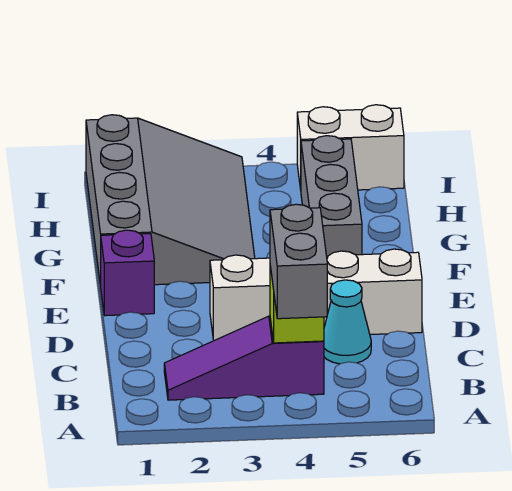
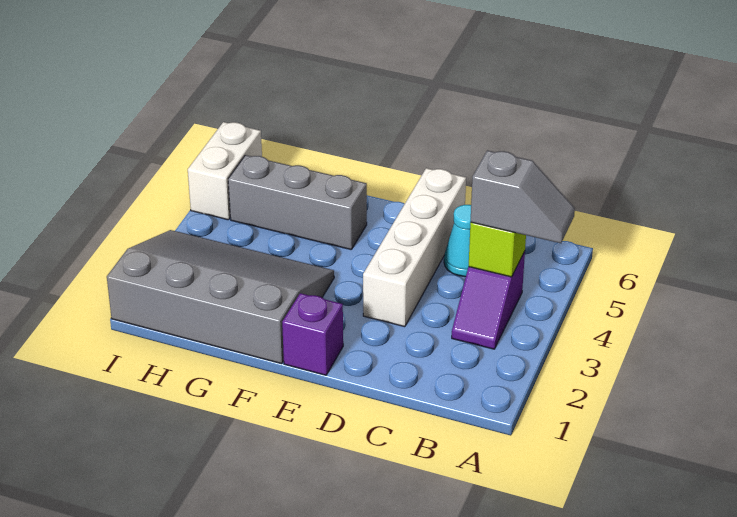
grey 1x2 brick [270,204,327,319] -> grey 1x2 slope [471,150,575,243]
purple 1x3 slope [164,316,324,400] -> purple 1x2 slope [452,251,525,349]

